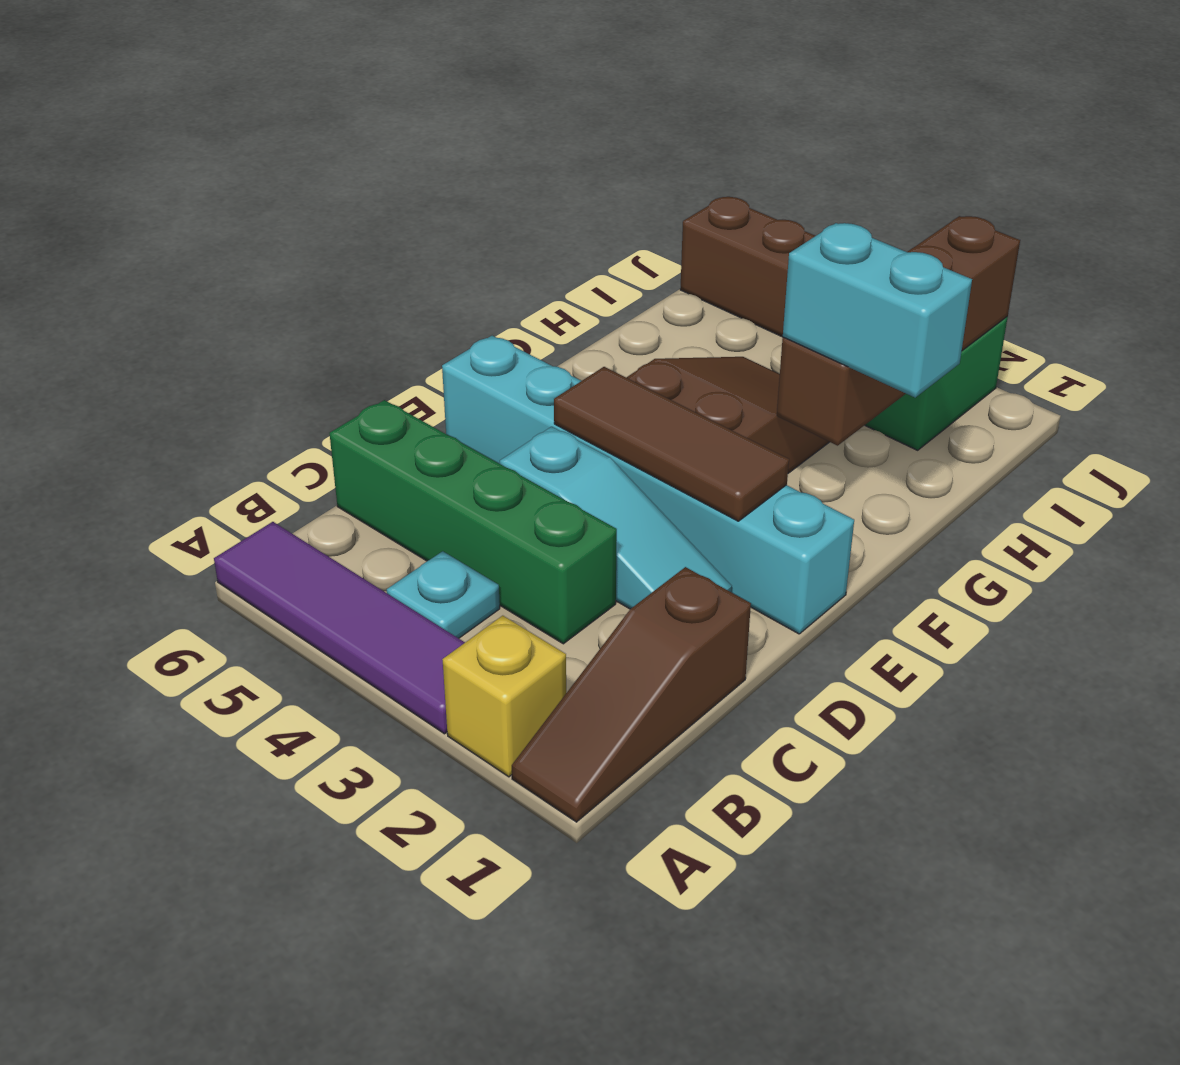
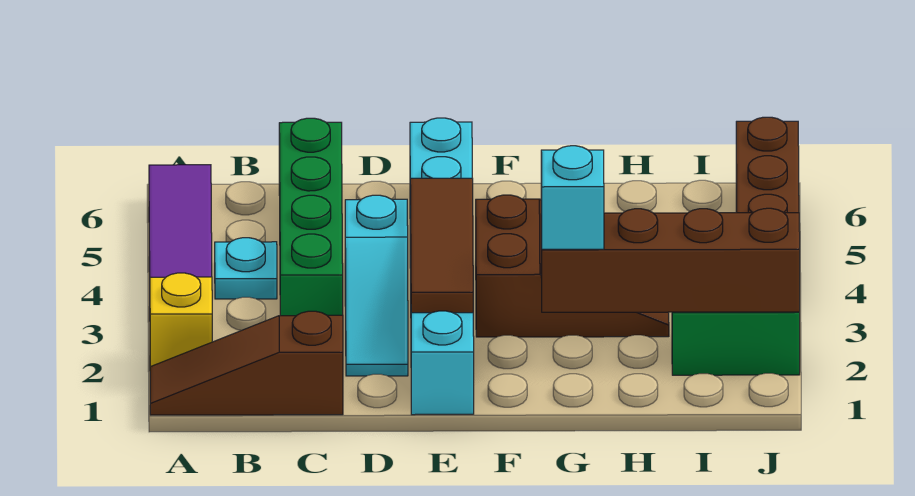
cyan 1x2 brick [783,223,972,397] -> cyan 1x1 brick [541,146,604,249]

